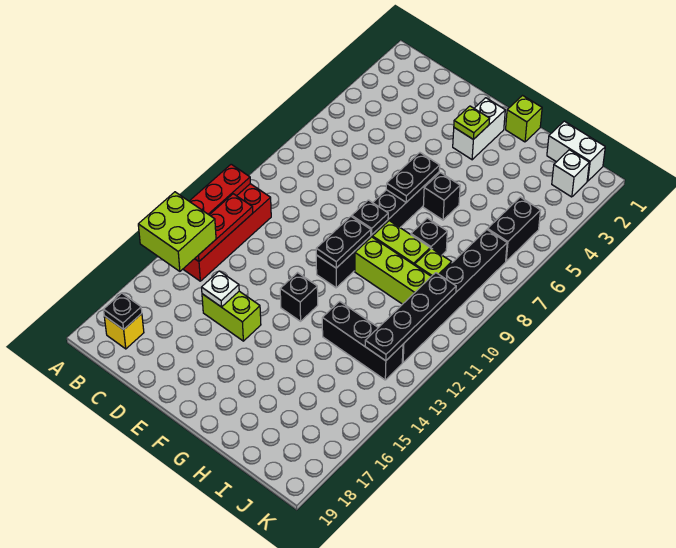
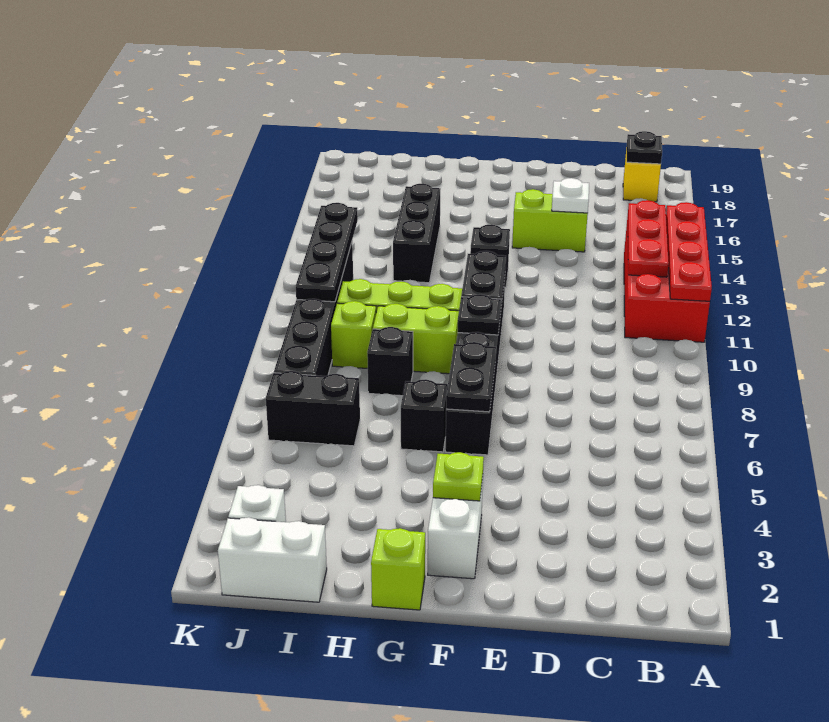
lime 2x2 brick [138,192,216,271] -> none
black 1x3 brick [322,301,403,380] -> black 1x3 brick turned to [393,184,440,283]
black 1x2 brick [488,197,541,261] -> black 1x2 brick turned to [266,371,360,446]

